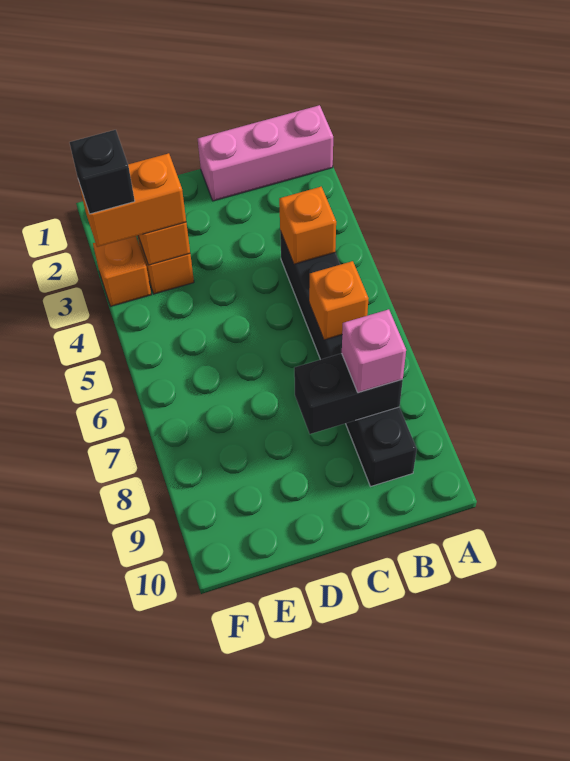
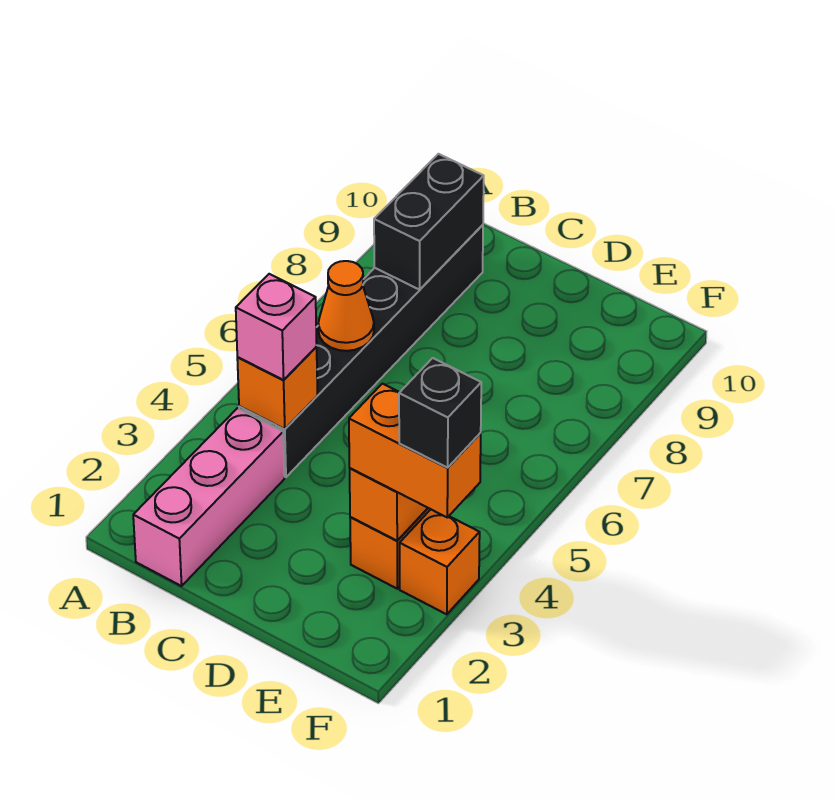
pink 1x3 brick [198,105,333,201] -> pink 1x3 brick turned to [133,408,284,586]
orange 1x1 brick [309,261,369,340] -> orange 1x1 cone [318,261,374,351]
black 1x2 brick [294,353,403,434] -> black 1x2 brick turned to [374,154,484,290]
pink 1x1 brick [342,309,406,393] -> pink 1x1 brick moved to [236,274,317,380]

